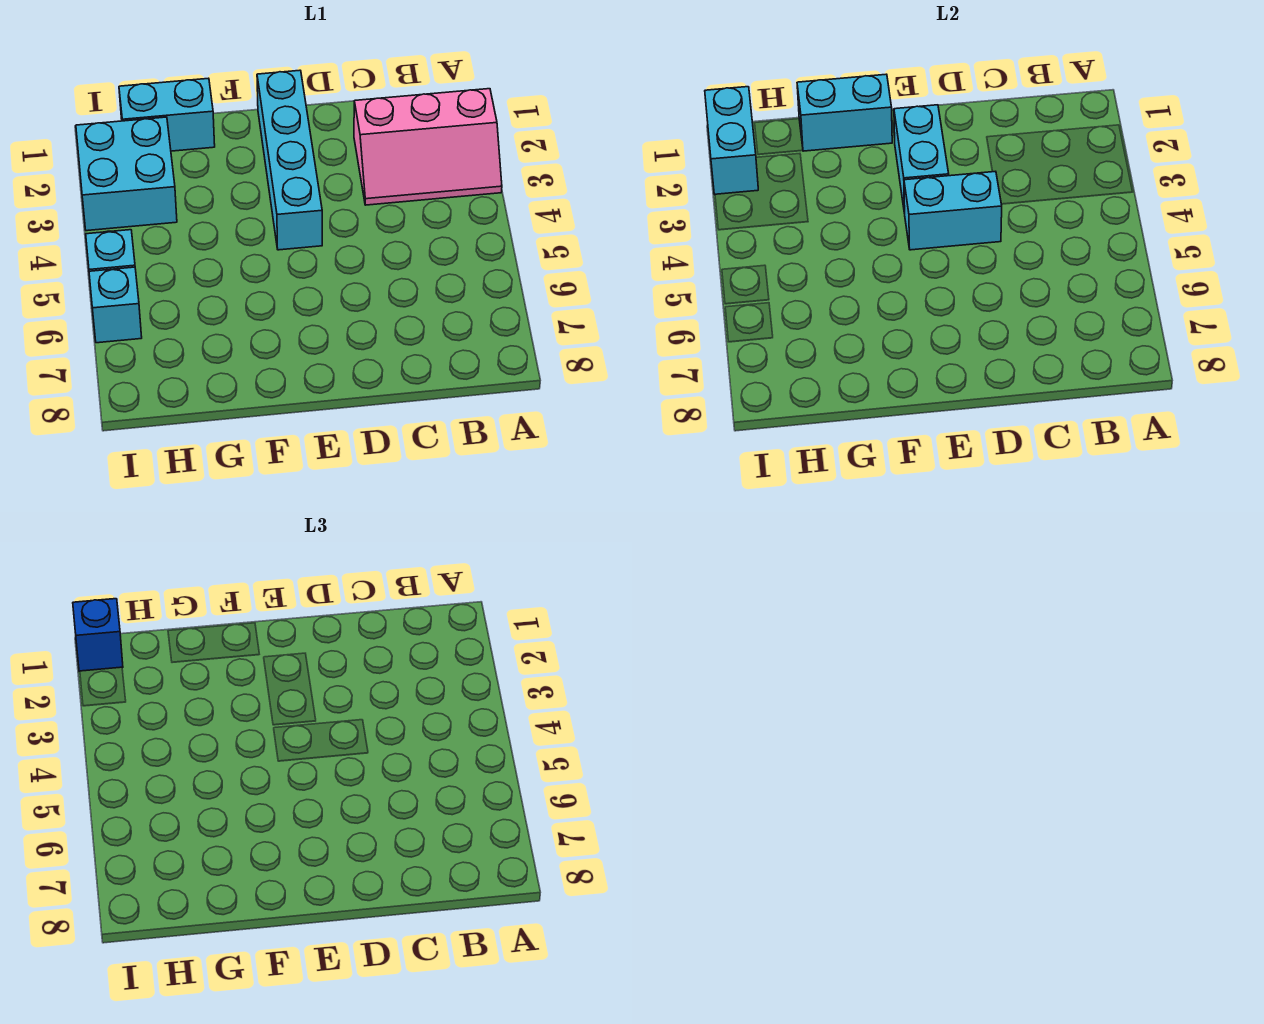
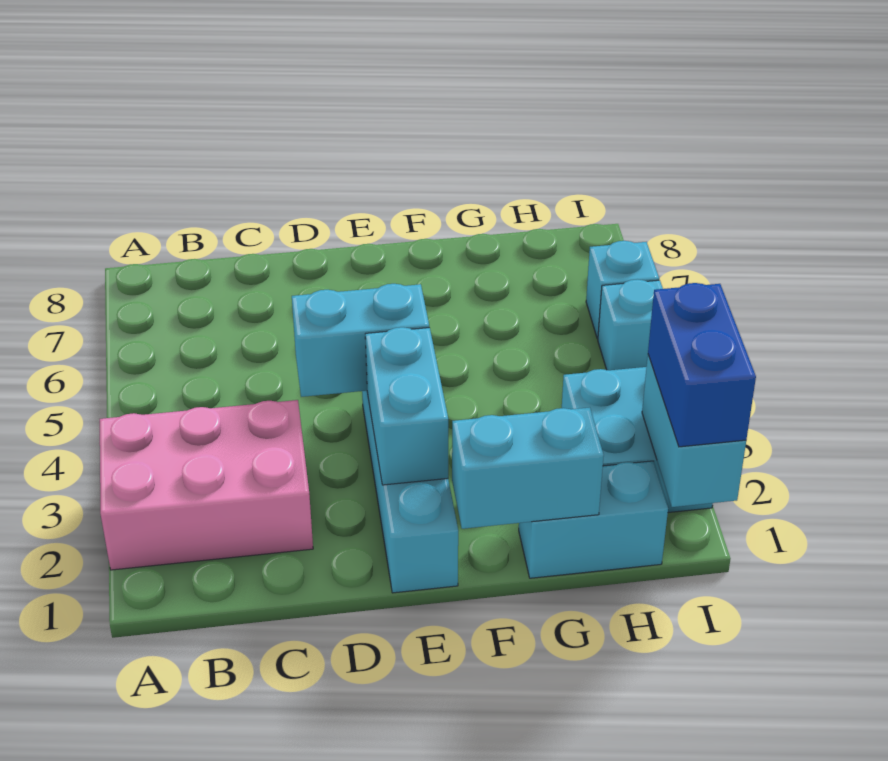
pink 2x3 slope [354,89,502,205] -> pink 2x3 brick [100,400,313,570]
blue 1x1 brick [73,599,123,671] -> blue 1x2 brick [648,283,756,447]

